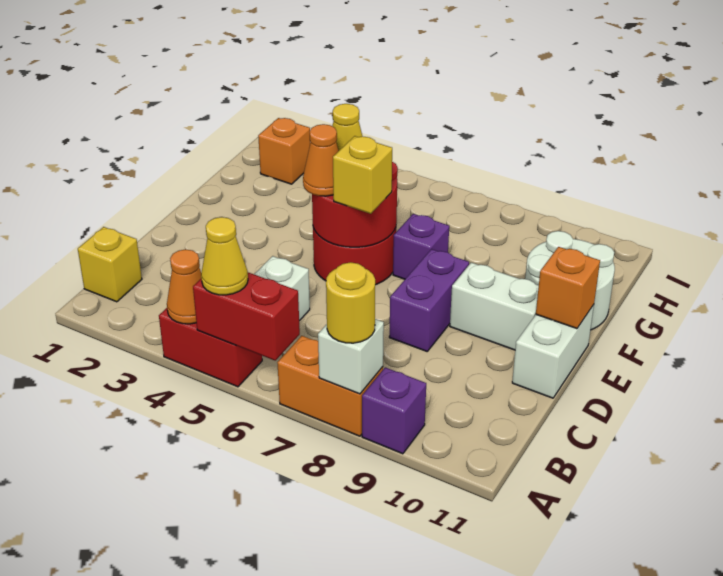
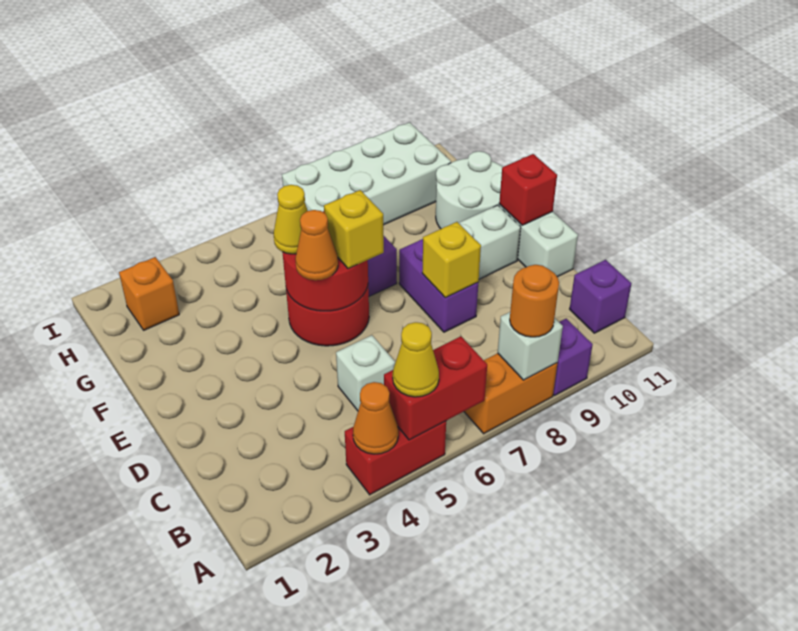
yellow 1x1 round brick [326,262,375,343] -> orange 1x1 round brick [510,265,559,337]
yellow 1x1 brick [78,227,142,302] -> yellow 1x1 brick moved to [422,222,481,298]
none -> purple 1x1 brick [570,260,631,333]
orange 1x1 brick [536,247,600,329] -> red 1x1 brick [499,154,557,225]
none -> white 2x4 brick [282,122,451,225]

